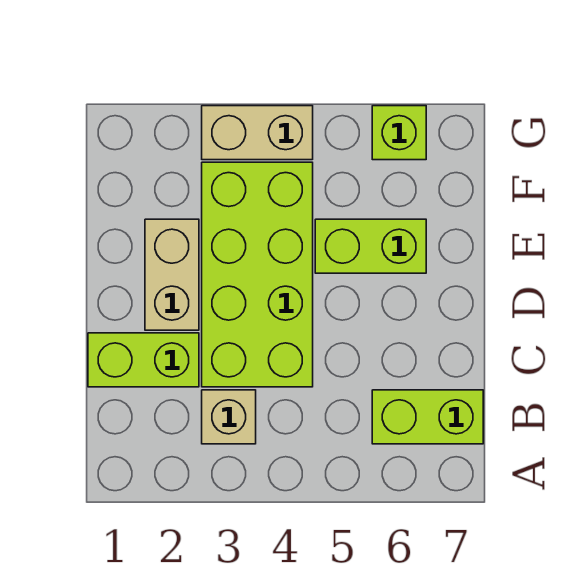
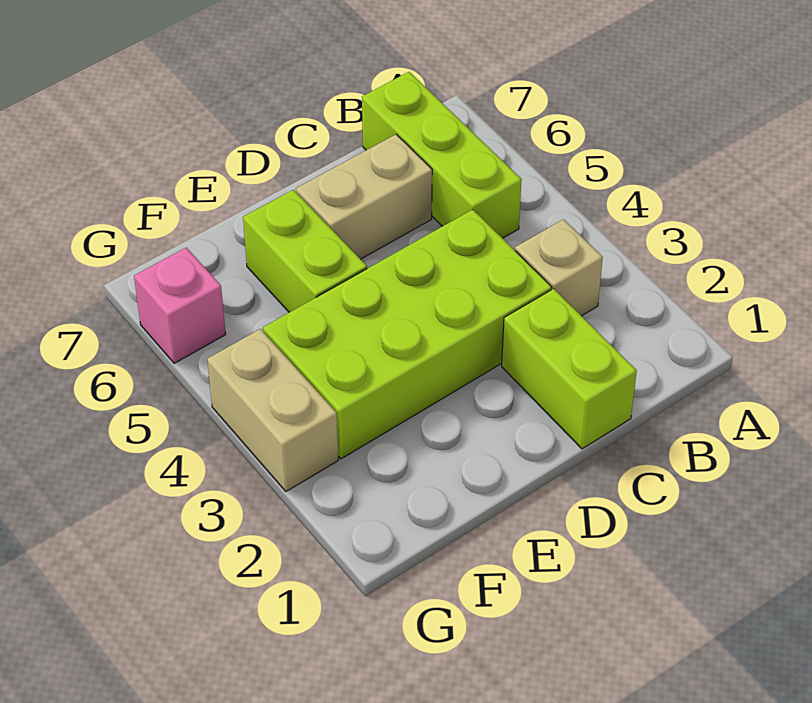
lime 1x2 brick [372,390,483,444] -> lime 1x3 brick [362,72,522,238]
tan 1x2 brick [145,219,199,330] -> tan 1x2 brick moved to [296,134,432,259]
lime 1x1 brick [372,106,426,160] -> pink 1x1 brick [134,247,226,363]

